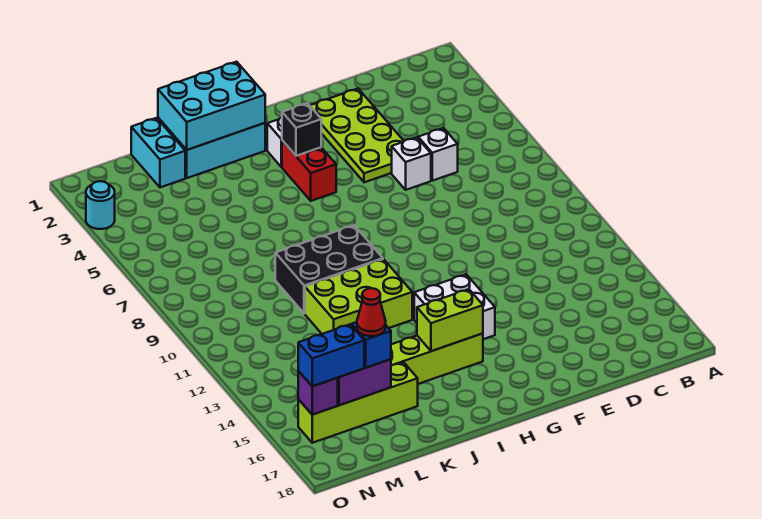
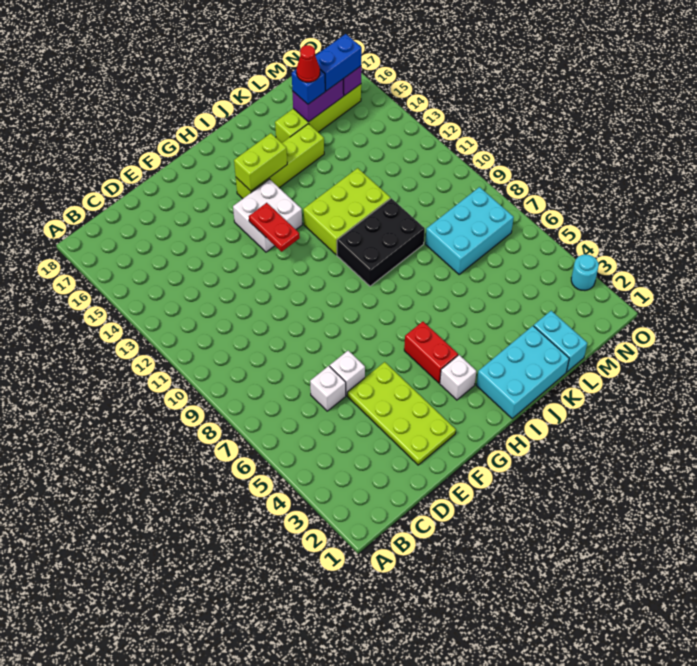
none -> red 1x2 plate [249,203,300,252]
black 1x1 brick [282,103,321,156] -> none
cyan 2x3 brick [158,62,265,150] -> cyan 2x3 brick moved to [425,187,514,275]

